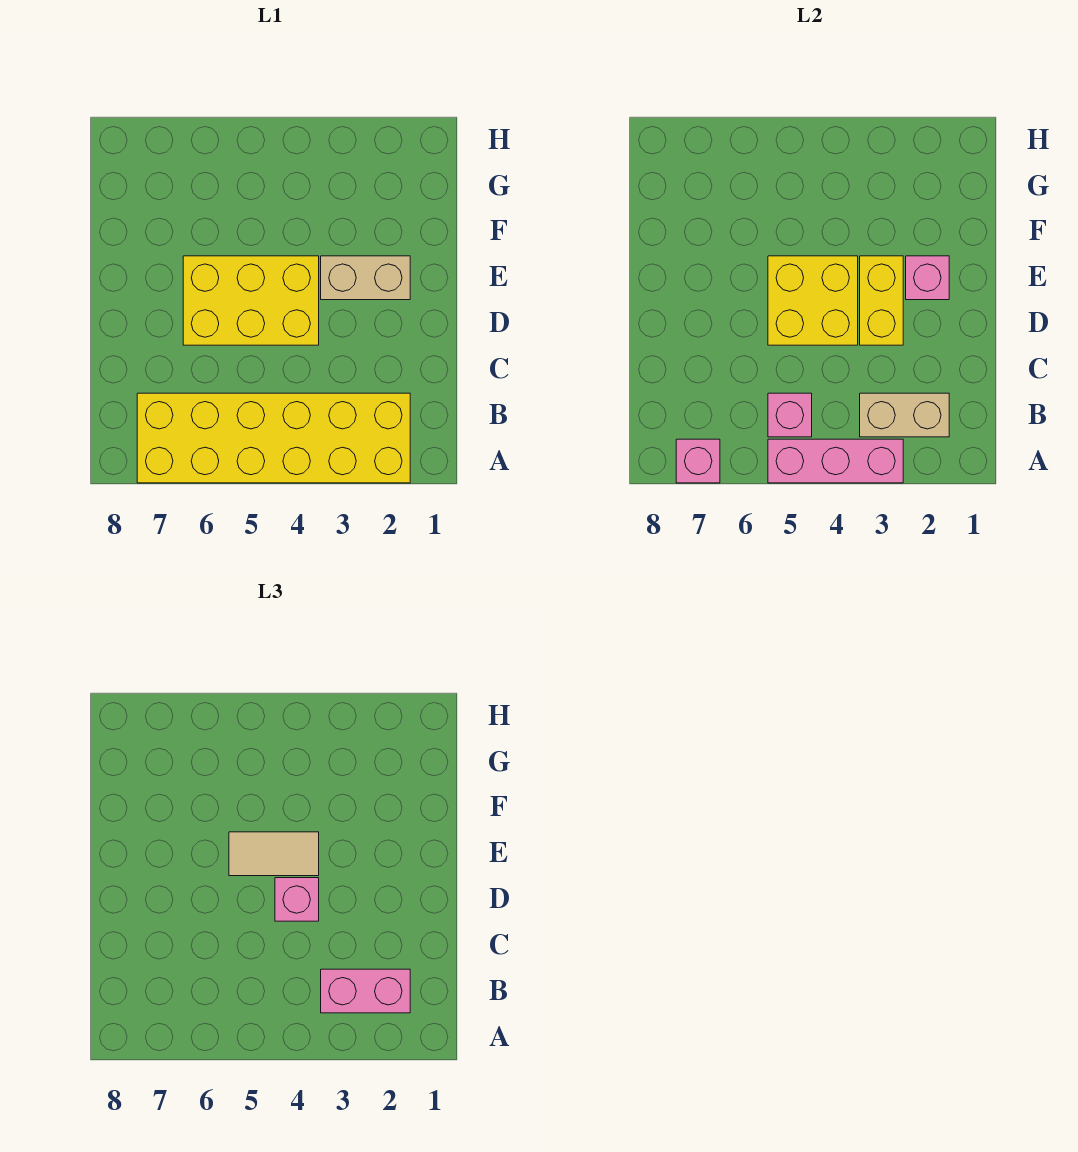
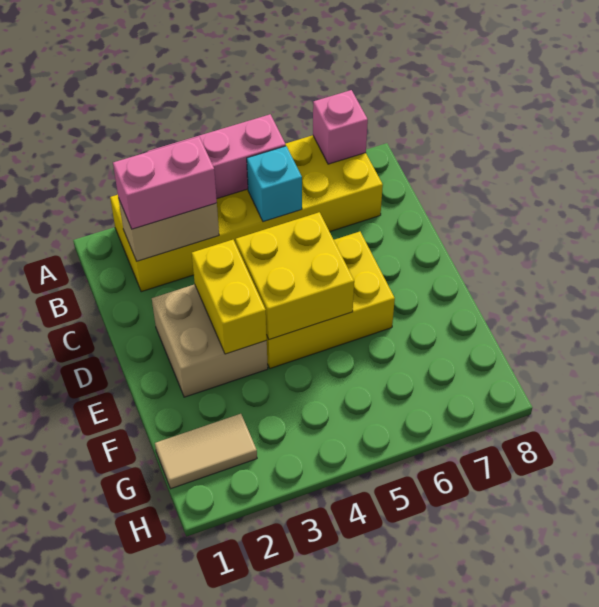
pink 1x1 brick [768,393,812,437] -> cyan 1x1 brick [247,146,302,222]
pink 1x1 brick [275,878,319,921] -> none
tan 1x2 brick [321,256,410,300] -> tan 2x2 brick [152,284,268,397]
pink 1x1 brick [906,256,949,300] -> none
tan 1x2 tile [229,832,319,876] -> tan 1x2 tile moved to [155,414,257,489]

